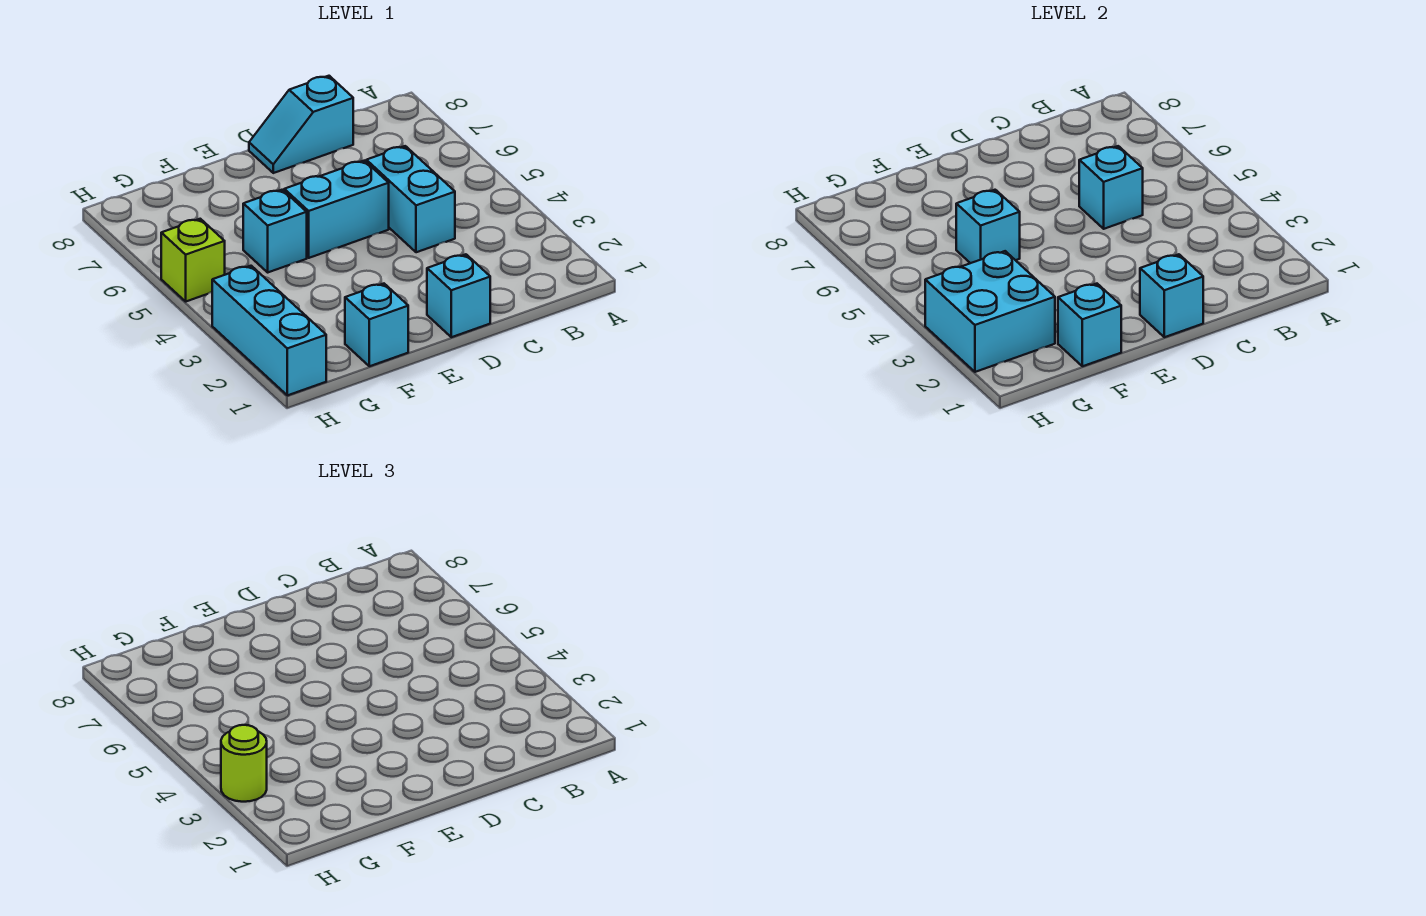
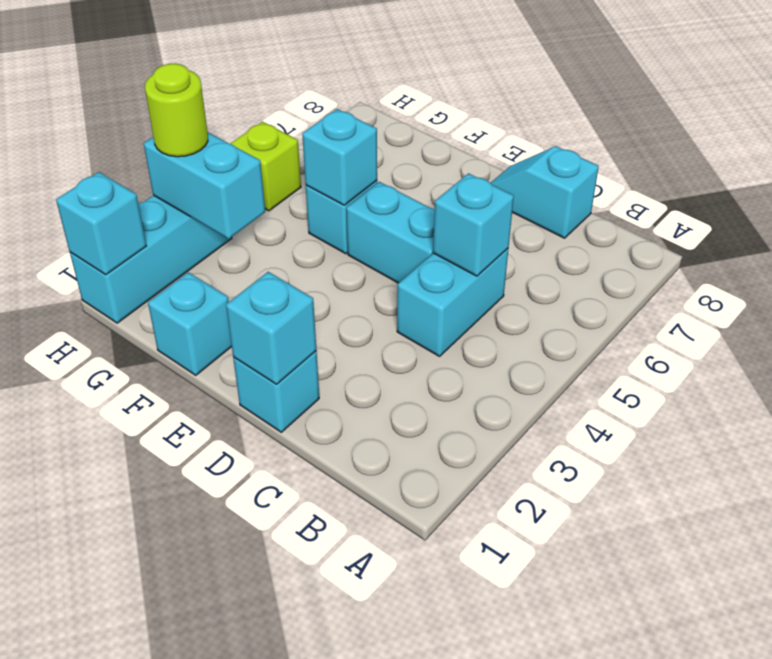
cyan 1x1 brick [1058,284,1121,366] -> cyan 1x1 brick moved to [56,172,146,275]
cyan 2x2 brick [925,251,1055,372] -> cyan 1x2 brick [144,132,265,239]

